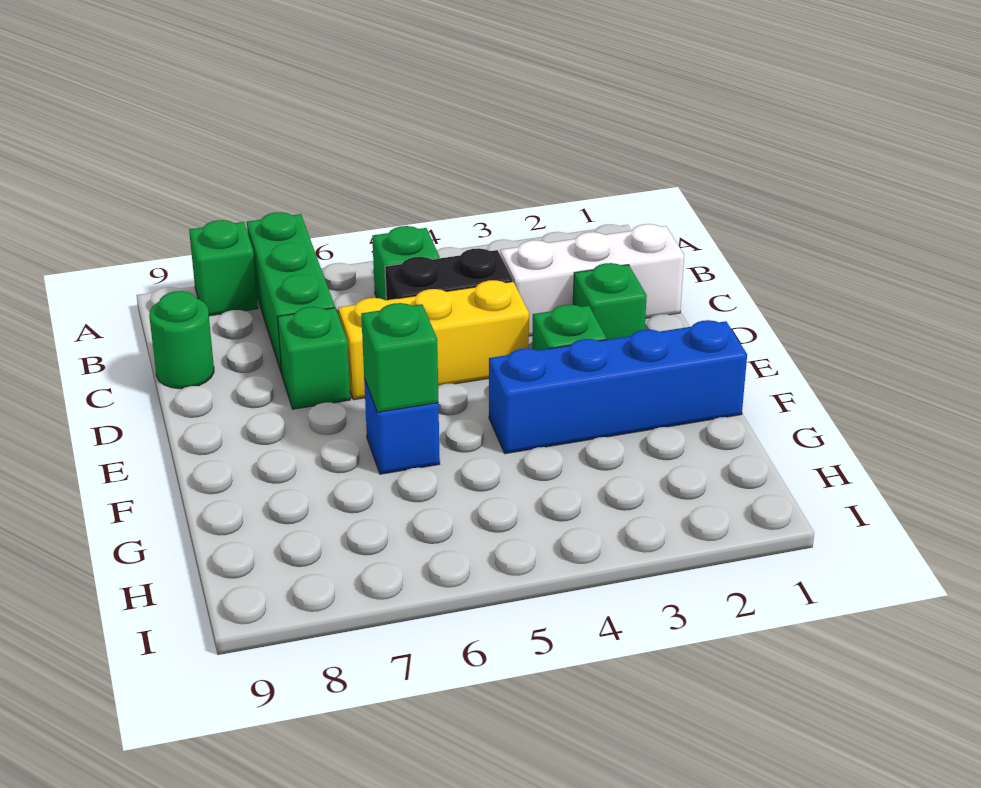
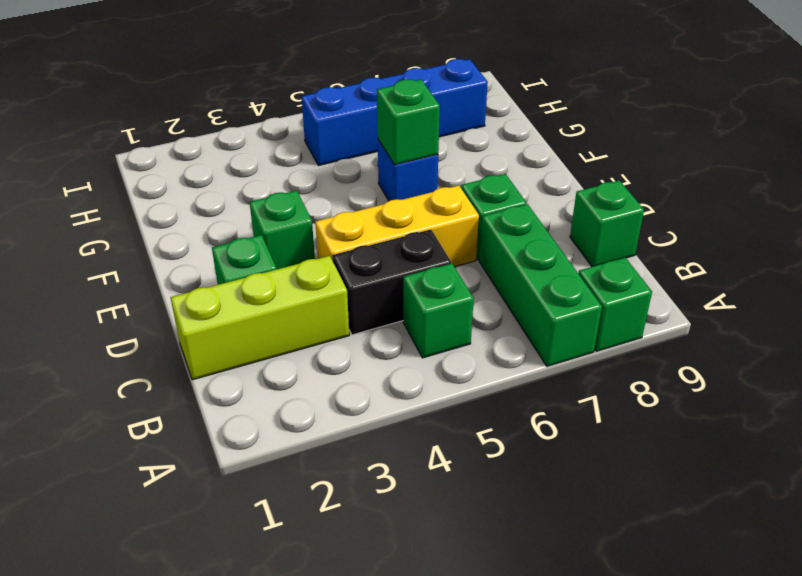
white 1x3 brick [500,224,684,336] -> lime 1x3 brick [170,256,349,380]
green 1x1 round brick [149,291,214,389] -> green 1x1 brick [570,180,644,267]
blue 1x4 brick [489,320,747,454] -> blue 1x4 brick moved to [302,59,488,166]

